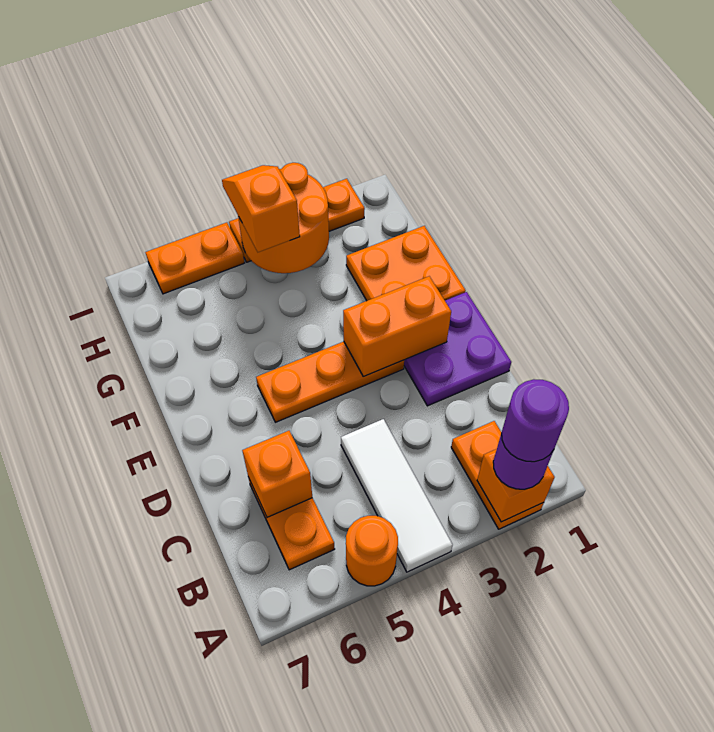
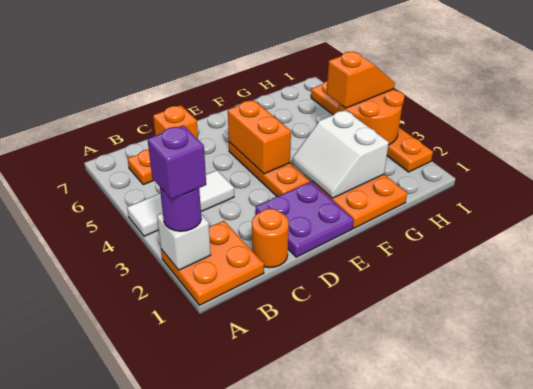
orange 1x2 plate [451,421,544,529] -> orange 2x2 plate [161,221,264,305]
orange 1x1 brick [477,449,554,522] -> white 1x1 brick [157,213,211,270]
purple 1x1 round brick [502,379,569,462] -> purple 1x1 brick [147,125,206,199]
orange 1x1 round brick [346,516,398,586] -> orange 1x1 round brick moved to [252,209,289,268]
orange 1x2 brick [343,276,451,377] -> orange 1x2 brick moved to [228,100,291,174]
none -> white 2x2 slope [292,110,389,198]

